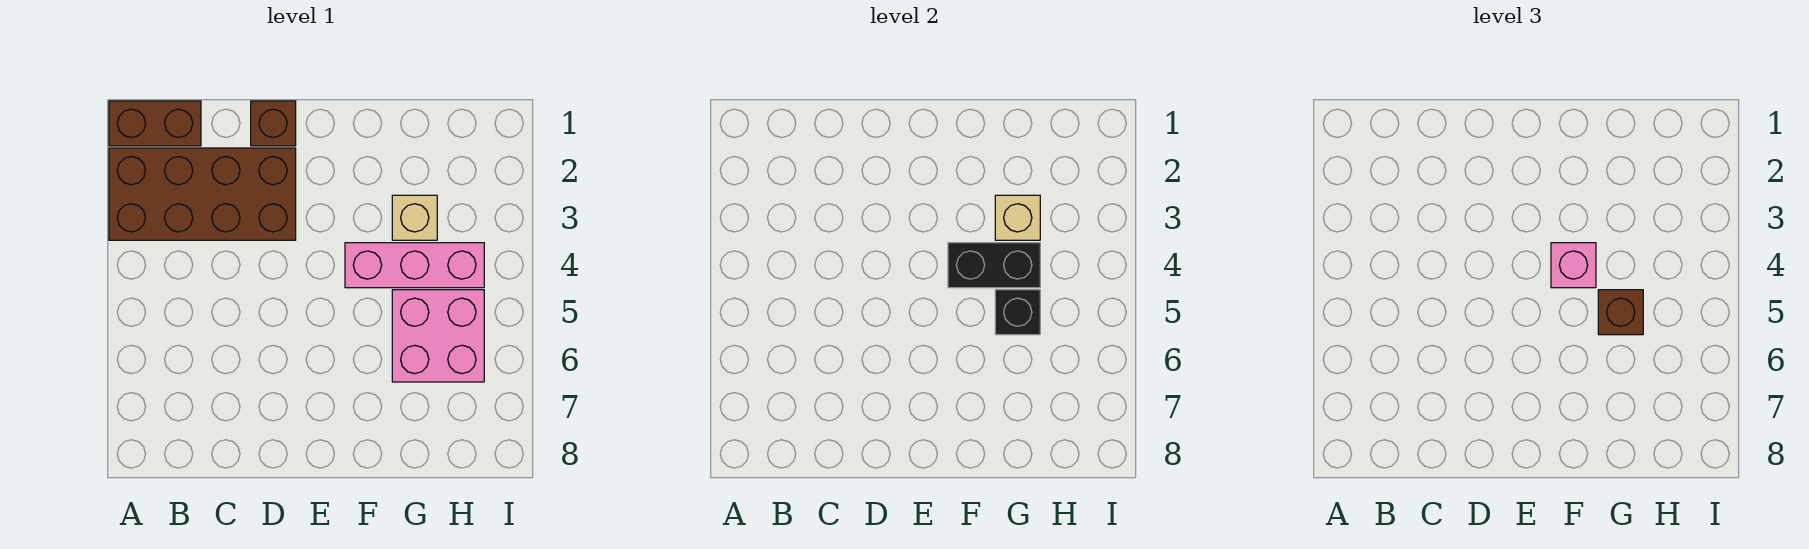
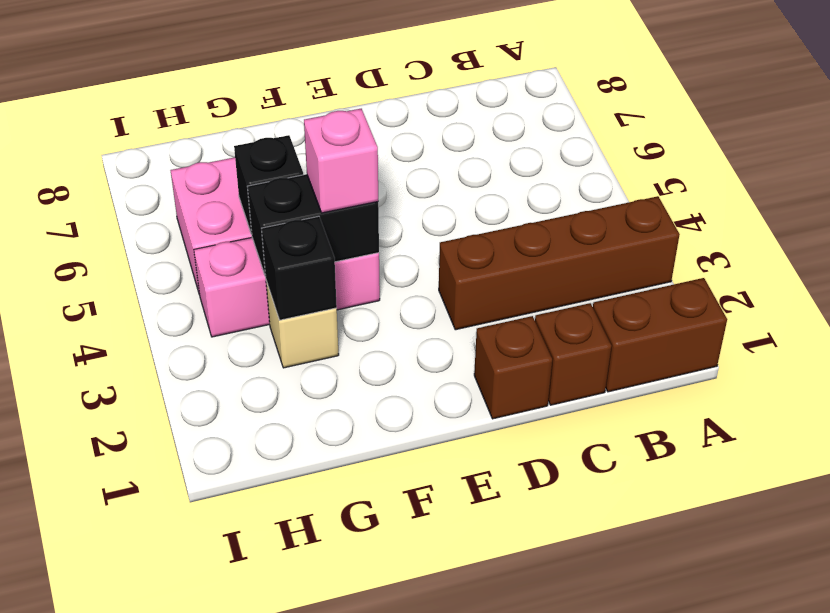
brown 2x4 brick [109,148,296,240] -> brown 1x4 brick [439,196,680,330]
tan 1x1 brick [995,195,1040,240] -> black 1x1 brick [262,216,337,320]
brown 1x1 brick [1598,290,1643,335] -> brown 1x1 brick moved to [535,303,612,405]

